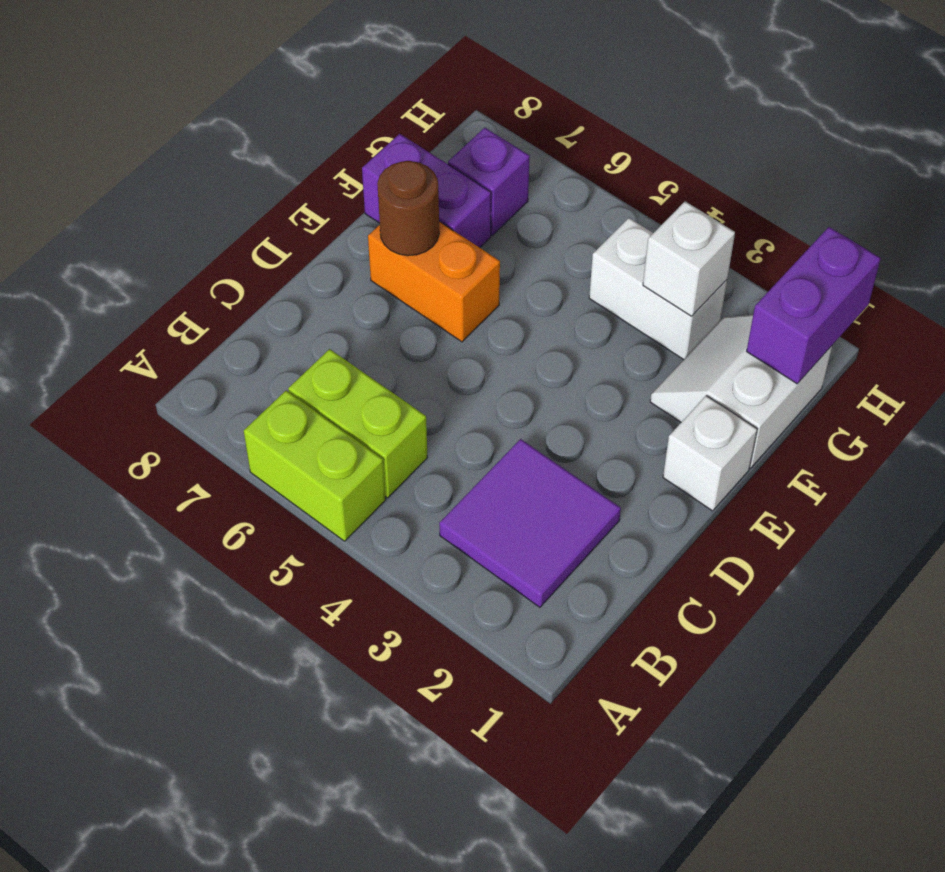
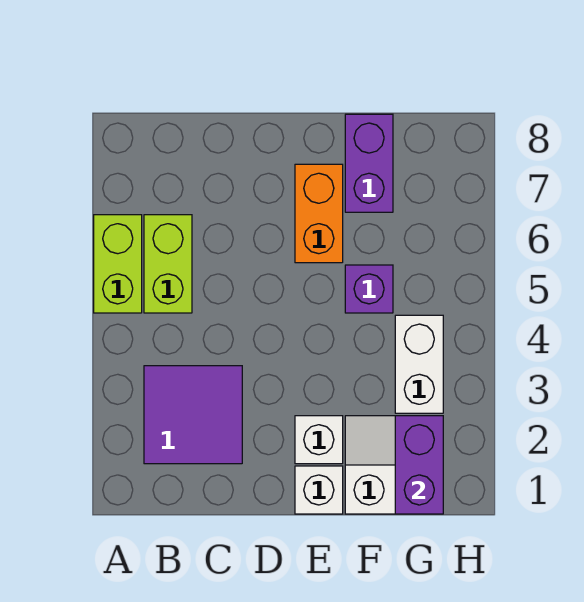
brown 1x1 round brick [377,161,439,256] -> none
purple 1x2 brick [747,227,881,384] -> purple 1x2 brick turned to [395,416,443,514]
white 1x1 brick [643,201,735,317] -> white 1x1 brick moved to [295,416,343,464]
purple 1x1 brick [448,128,530,235] -> purple 1x1 brick moved to [345,265,393,313]

